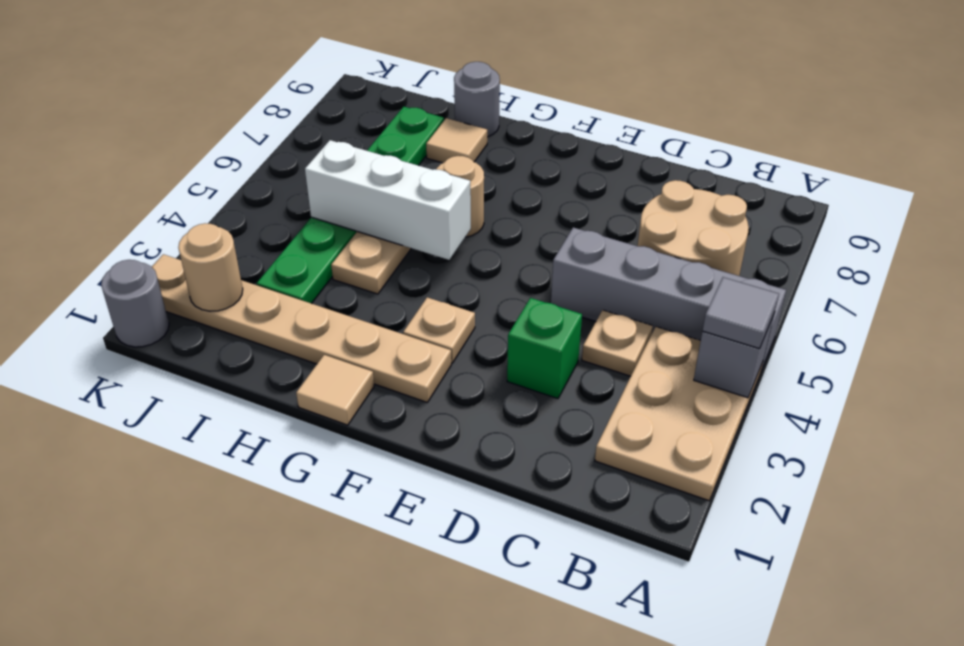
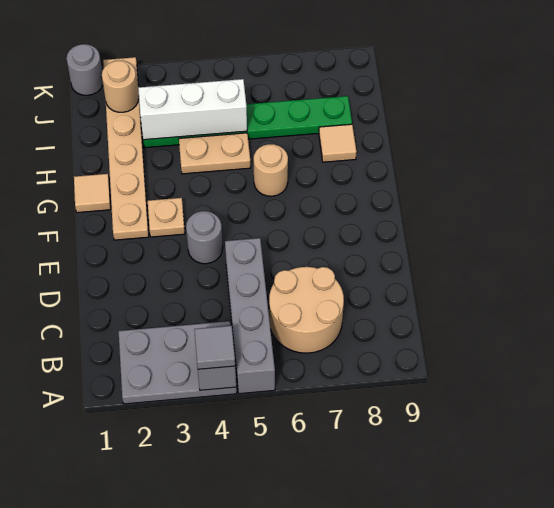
tan 2x3 plate [595,327,763,501] -> grey 2x3 plate [119,321,237,404]
tan 1x1 plate [582,310,653,376] -> none
green 1x1 brick [507,298,582,399] -> none
white 1x3 brick [305,140,471,260] -> white 1x3 brick turned to [138,79,247,140]
grey 1x1 round brick [454,62,500,137] -> grey 1x1 round brick moved to [186,211,223,264]

